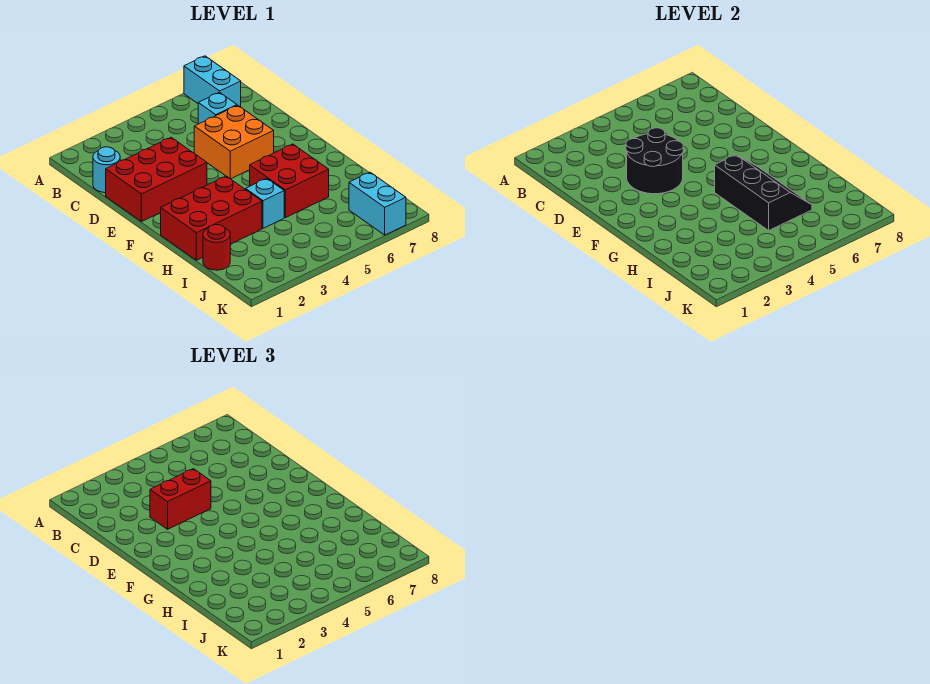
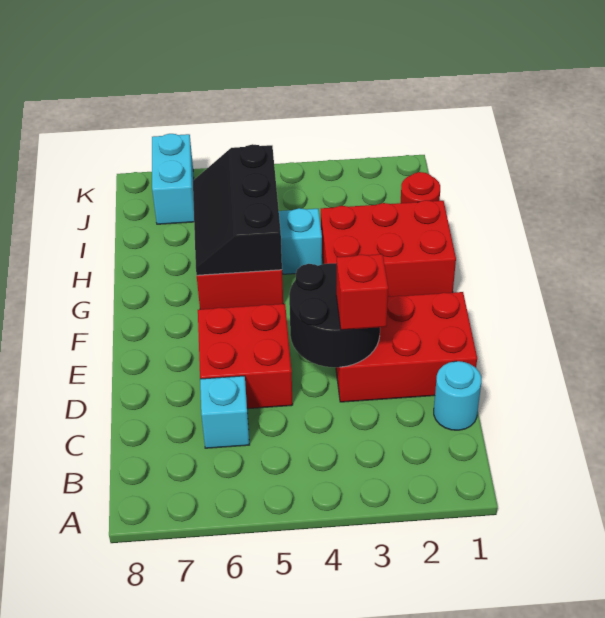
cyan 1x2 brick [184,56,241,107] -> none
red 1x2 brick [150,469,211,529] -> red 1x1 brick [336,254,388,330]
orange 2x2 brick [194,105,274,179] -> red 2x2 brick [198,304,293,409]

